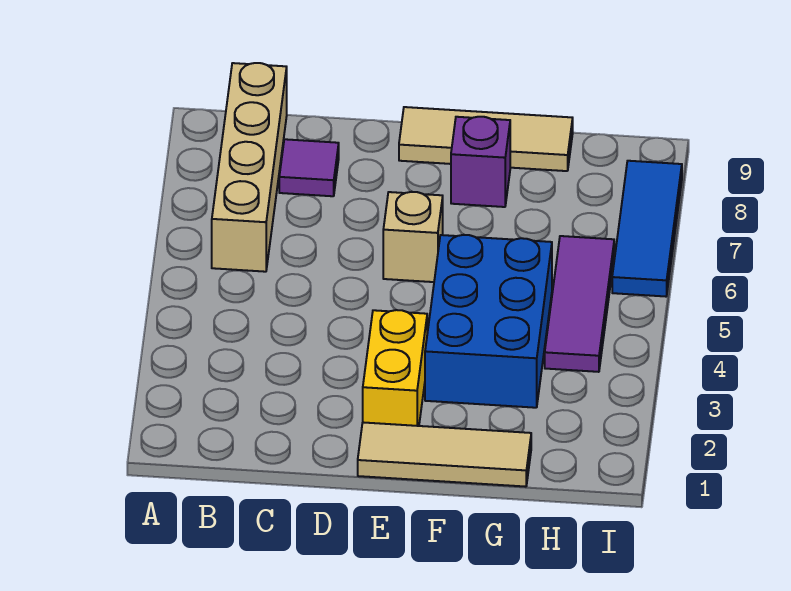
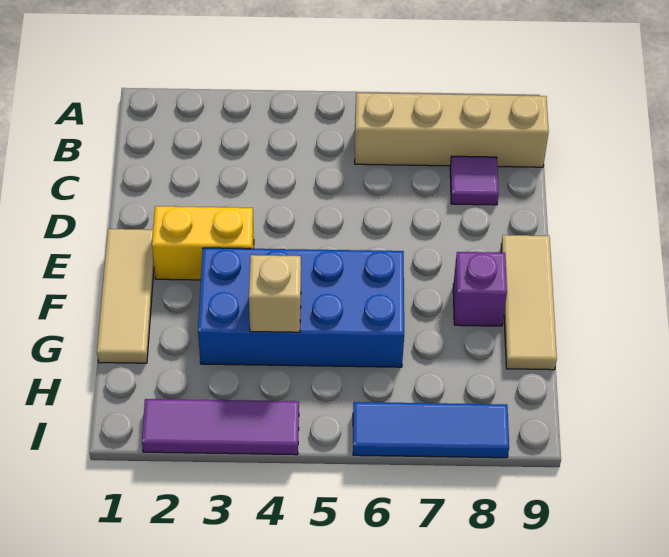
tan 1x1 brick [383,192,443,282] -> tan 1x1 brick moved to [249,255,301,332]
blue 2x3 brick [425,235,552,408] -> blue 2x4 brick [198,248,404,367]
purple 1x3 tile [545,236,614,372] -> purple 1x3 tile moved to [142,399,299,455]

